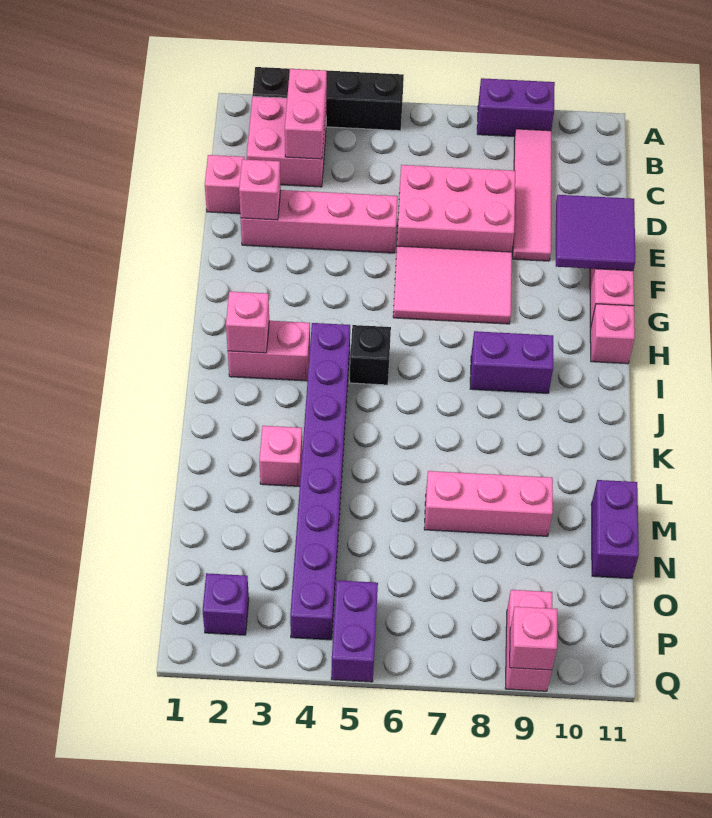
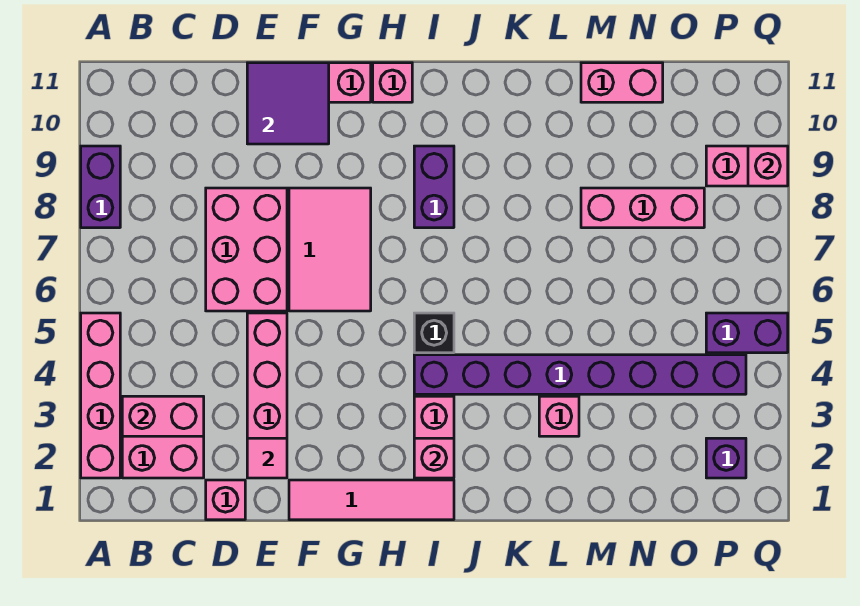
black 1x4 brick [253,67,404,131] -> pink 1x4 brick [81,313,120,478]
pink 1x4 tile [513,129,551,261] -> pink 1x4 tile moved to [289,480,454,520]
pink 1x1 brick [239,159,281,220] -> pink 1x1 tile [247,438,287,478]
pink 1x3 brick [424,471,553,536] -> pink 1x3 brick turned to [581,188,704,228]
purple 1x2 brick [591,480,639,578] -> pink 1x2 brick [581,63,663,102]

